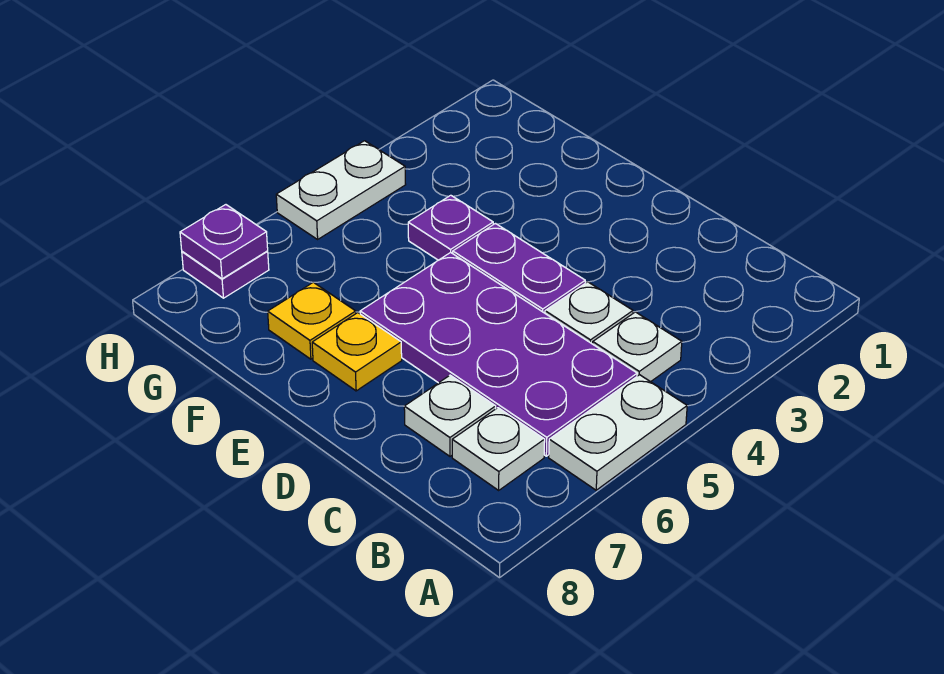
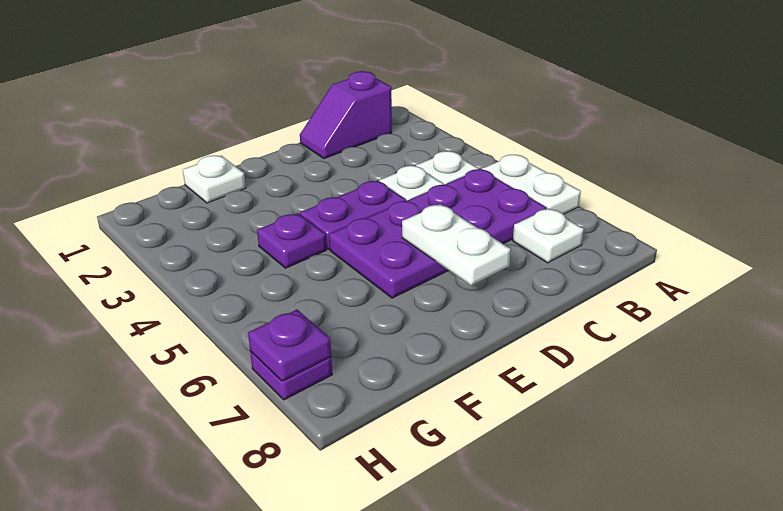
none -> purple 1x2 slope [300,71,392,158]
white 1x1 plate [404,375,496,456] -> white 1x1 plate moved to [183,156,246,203]
yellow 1x1 plate [312,313,402,391] -> none
yellow 1x1 plate [268,282,356,359] -> none
white 1x2 plate [276,141,406,239] -> white 1x2 plate moved to [402,204,511,285]

